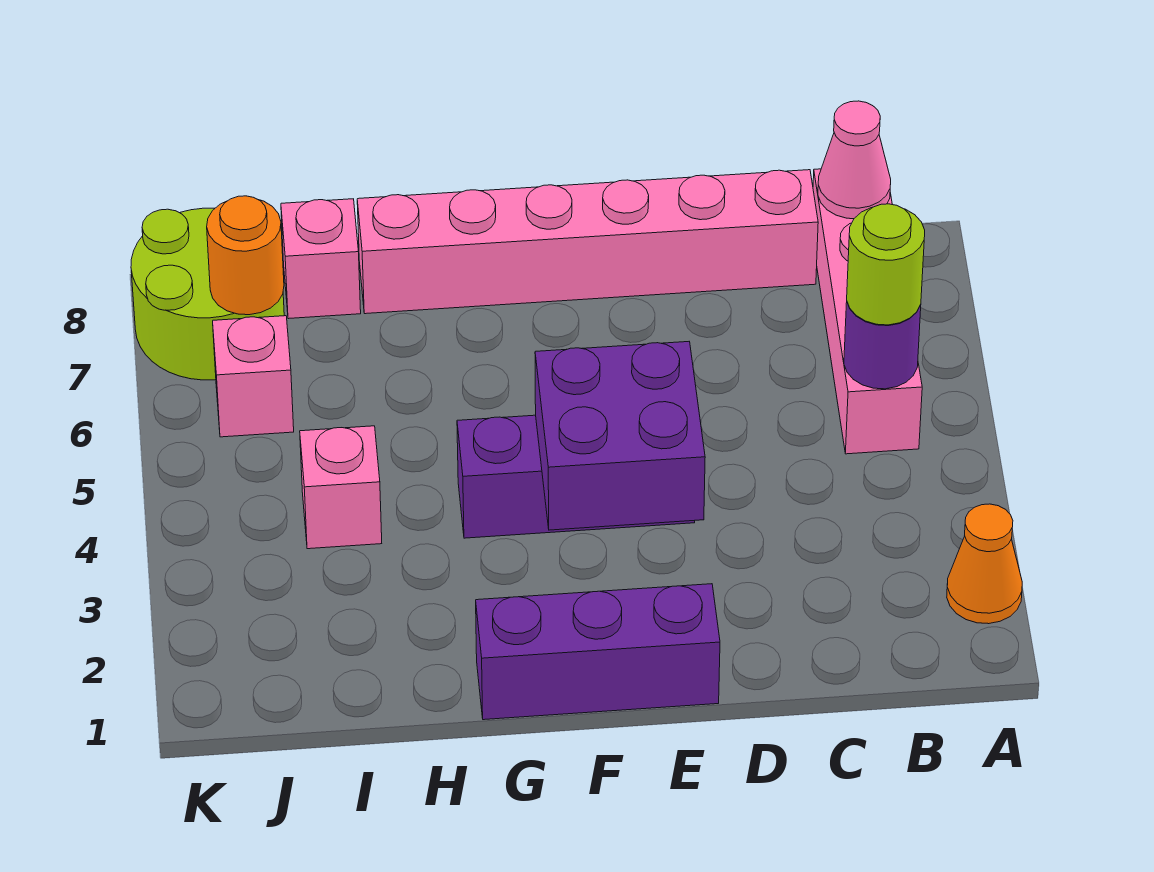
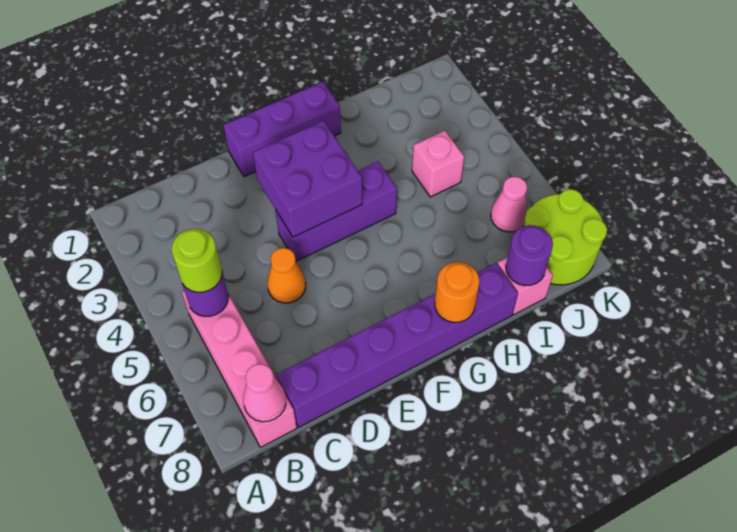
orange 1x1 cone [947,504,1022,624] -> orange 1x1 cone moved to [268,248,306,303]
pink 1x6 brick [357,170,818,314] -> purple 1x6 brick [276,263,518,427]
none -> purple 1x1 round brick [506,226,553,285]
pink 1x1 brick [213,316,294,437] -> pink 1x1 cone [491,177,527,232]
orange 1x1 round brick [207,196,284,315] -> orange 1x1 round brick moved to [435,262,480,322]

